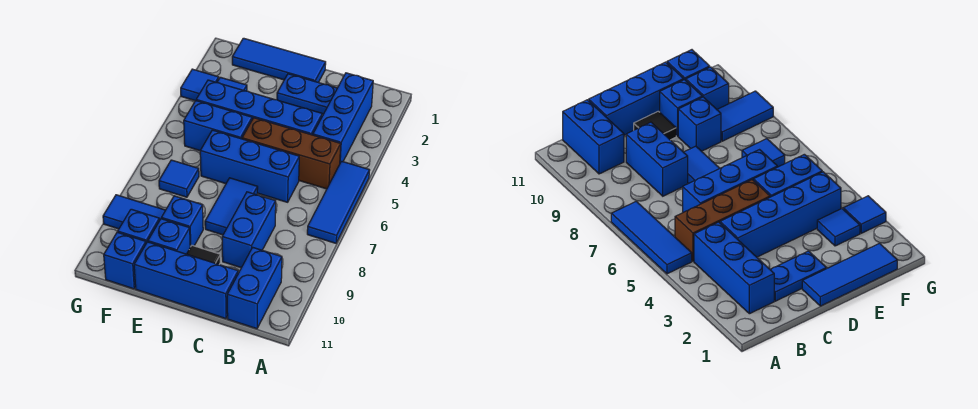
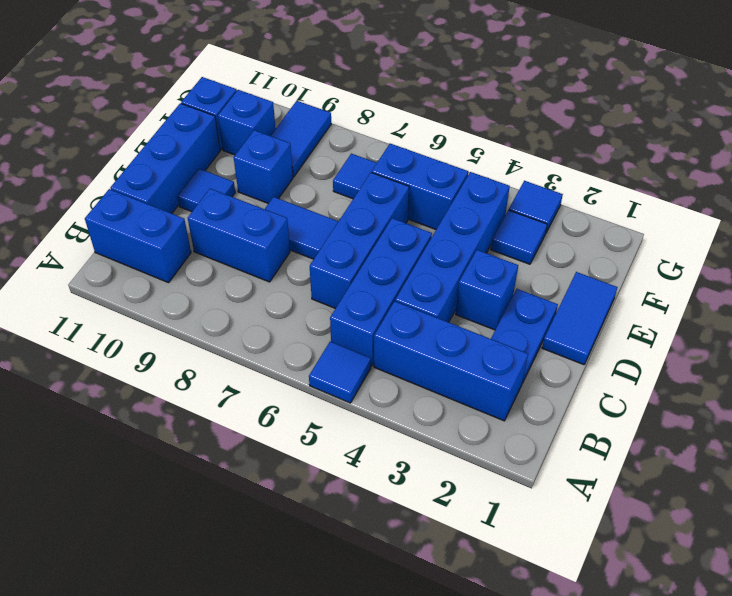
blue 1x3 tile [307,161,370,243] -> blue 1x1 tile [309,341,371,403]
brown 1x3 brick [242,118,341,189] -> blue 1x3 brick [330,218,432,366]
blue 1x3 tile [232,38,326,82] -> blue 1x2 tile [542,272,618,365]
black 1x1 tile [187,245,220,264] -> blue 1x1 tile [177,169,235,212]
blue 1x2 brick [184,101,252,151] -> blue 1x2 brick turned to [372,144,468,229]
blue 1x1 brick [148,219,190,254] -> blue 1x1 brick moved to [456,250,518,330]

